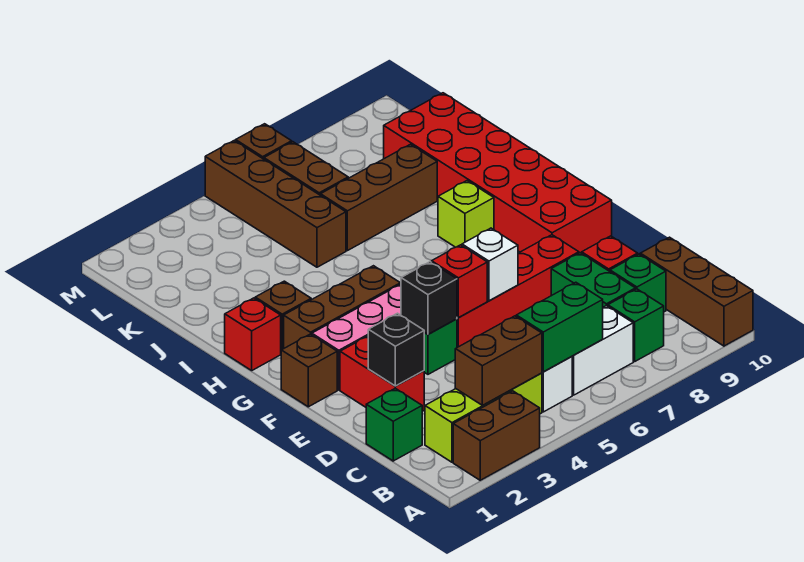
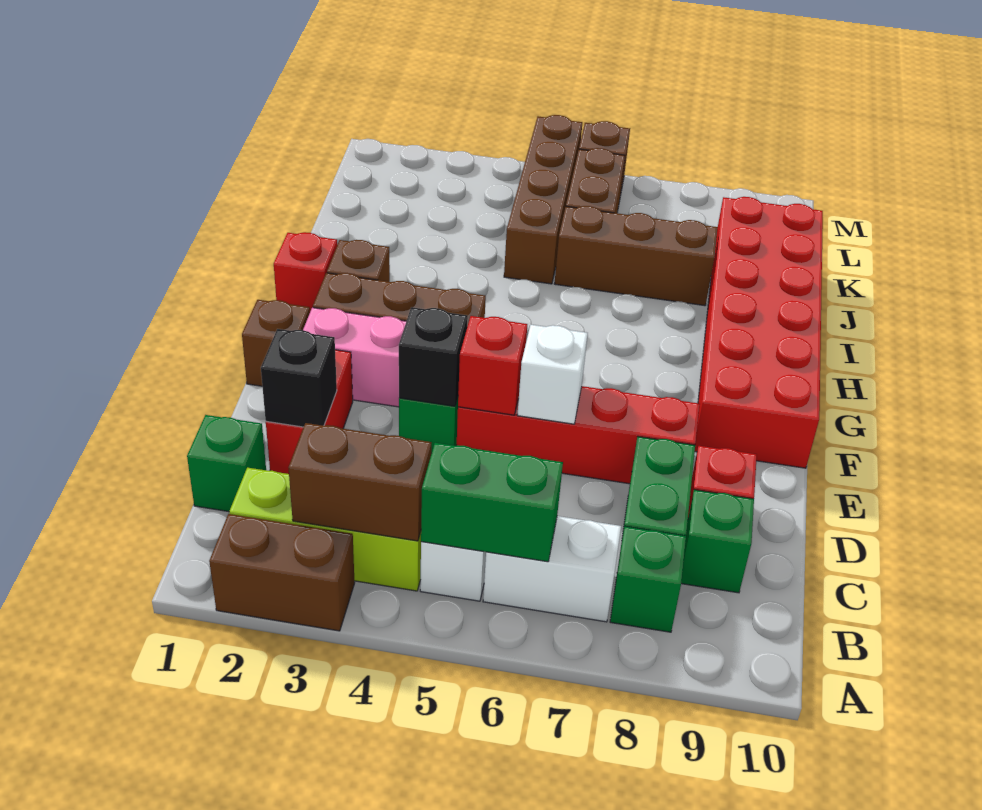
brown 1x3 brick [640,237,753,346] -> none
lime 1x1 brick [438,181,494,247] -> none

